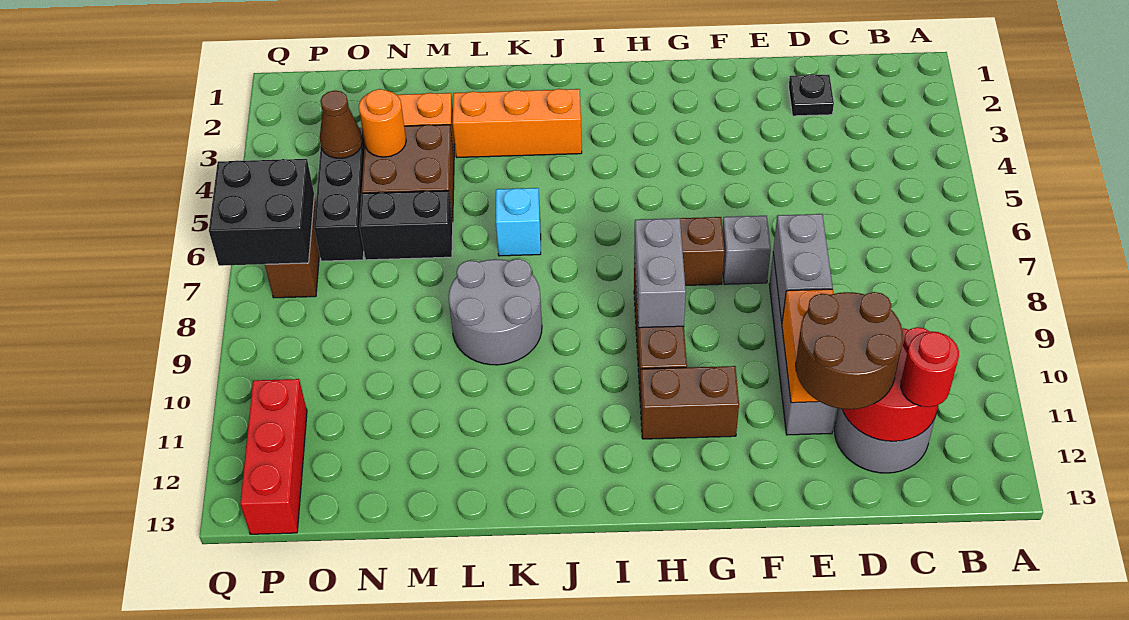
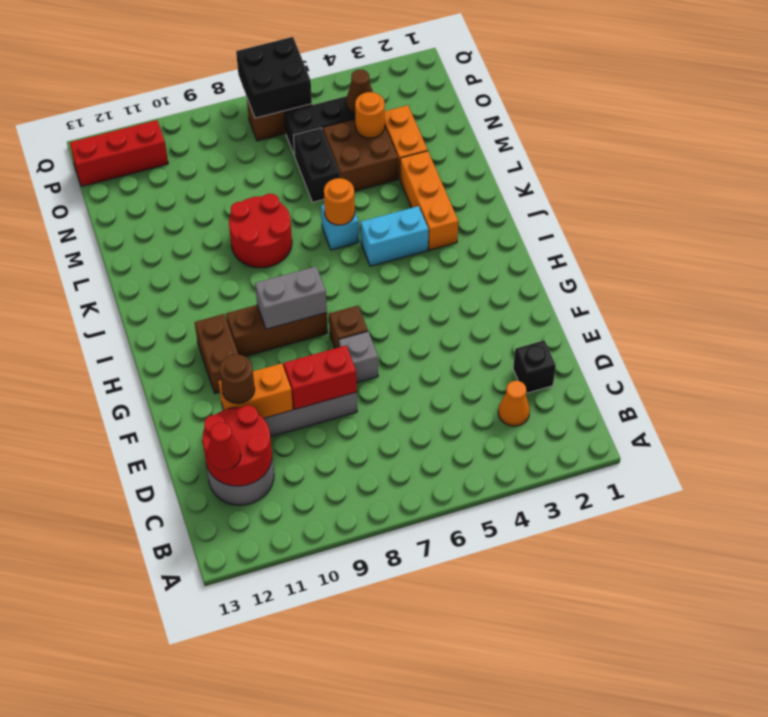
none -> orange 1x1 cone [498,381,530,426]
red 1x1 round brick [901,331,959,407] -> red 1x1 cone [207,422,241,470]
black 1x1 plate [789,74,834,116] -> black 1x1 brick [513,340,556,393]
brown 2x2 round brick [796,292,903,409] -> brown 1x1 round brick [219,354,255,404]
grey 1x2 brick [773,214,833,322] -> red 1x2 brick [284,346,357,409]
none -> cyan 1x2 brick [361,206,429,266]
none -> orange 1x1 round brick [324,178,355,225]
grey 2x2 round brick [449,259,542,365] -> red 2x2 round brick [229,194,292,268]

